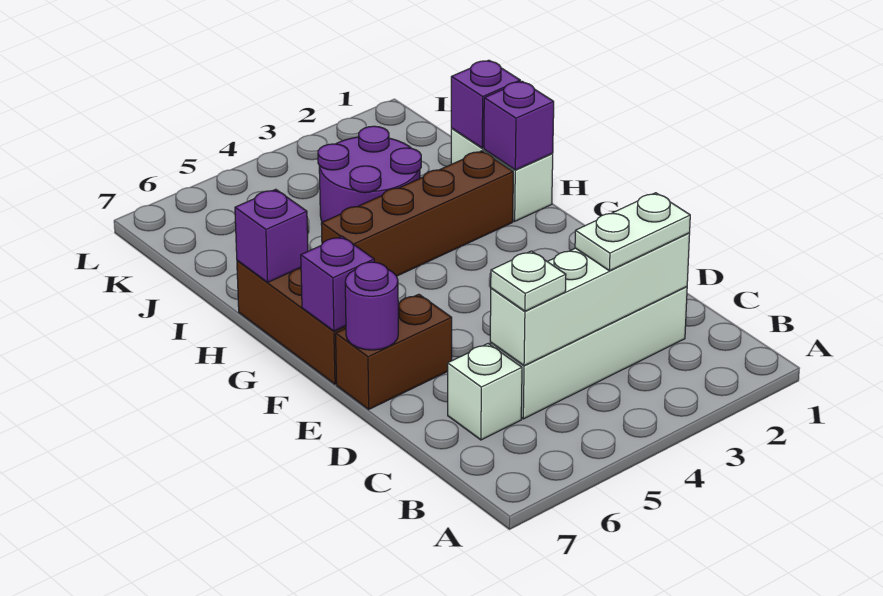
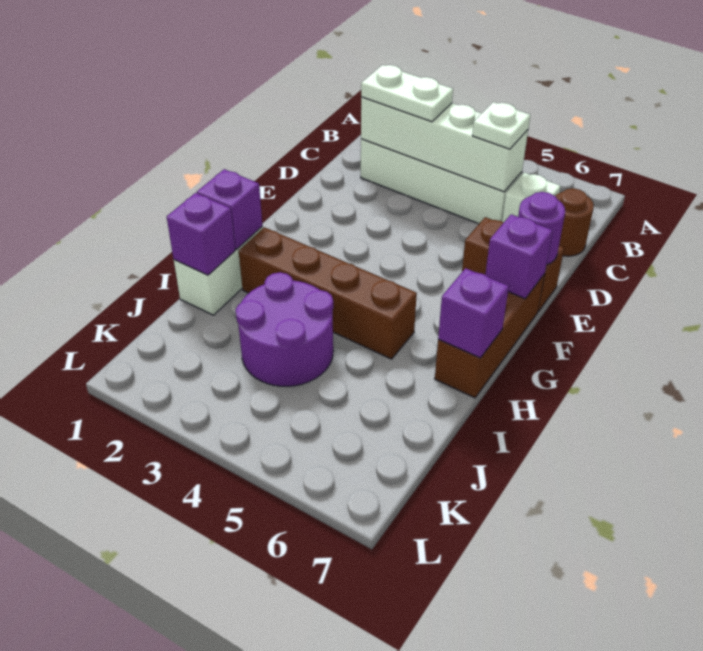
none -> brown 1x1 round brick [556,188,594,256]

